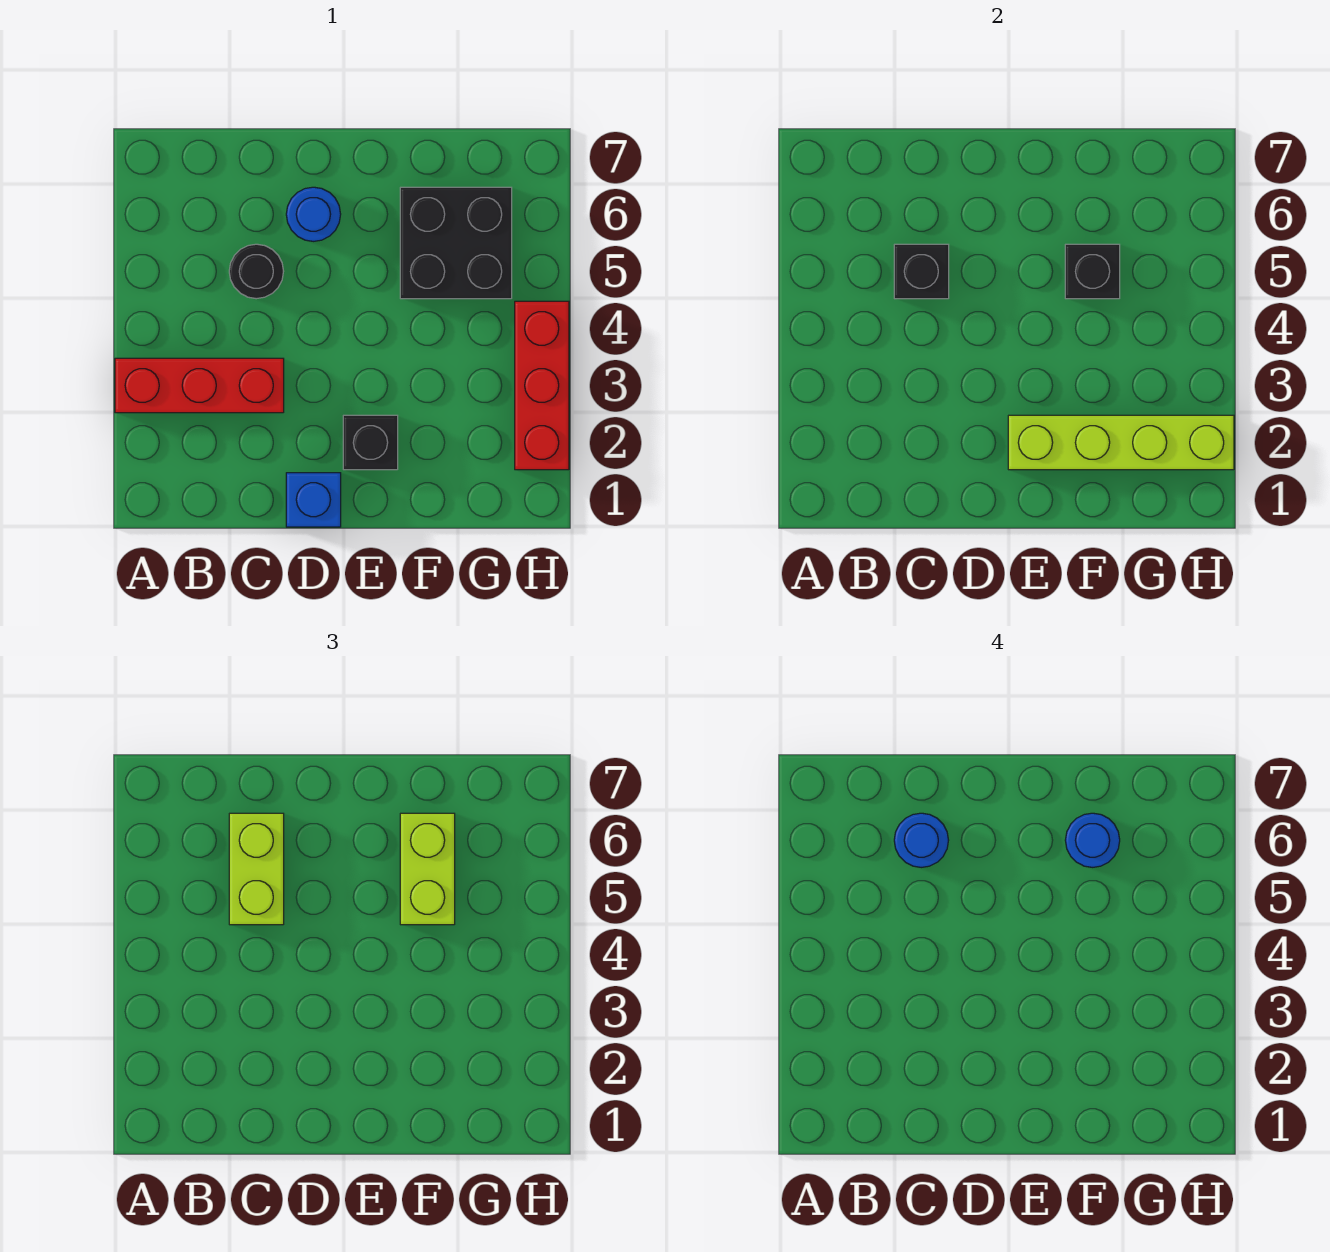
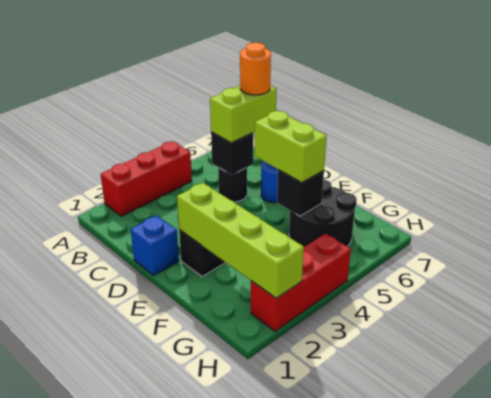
red 1x3 brick [115,358,284,413] -> red 1x3 brick turned to [101,141,192,216]
blue 1x1 round brick [894,813,949,867] -> orange 1x1 round brick [240,43,271,95]
black 2x2 brick [400,187,512,299] -> black 2x2 round brick [289,180,357,247]
lime 1x2 brick [400,813,455,925] -> lime 1x2 brick turned to [255,111,327,183]
blue 1x1 round brick [1065,813,1120,867] -> none

